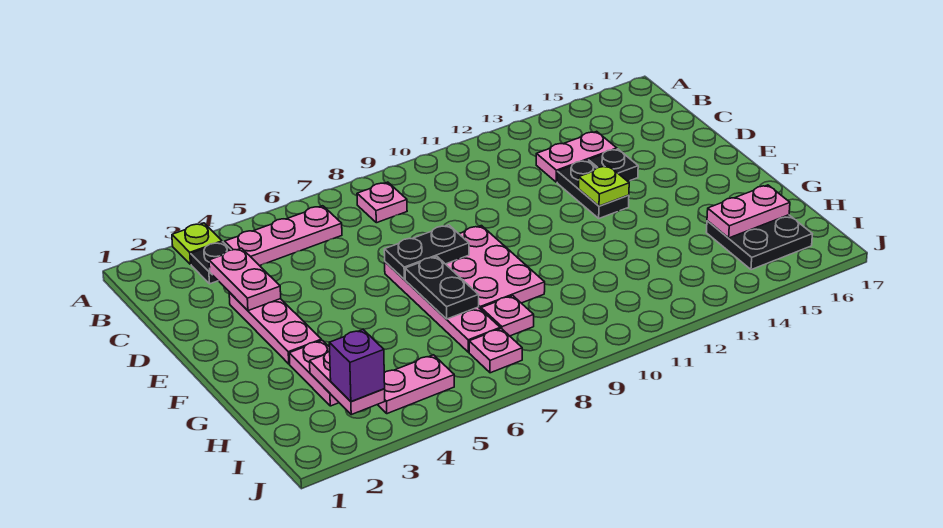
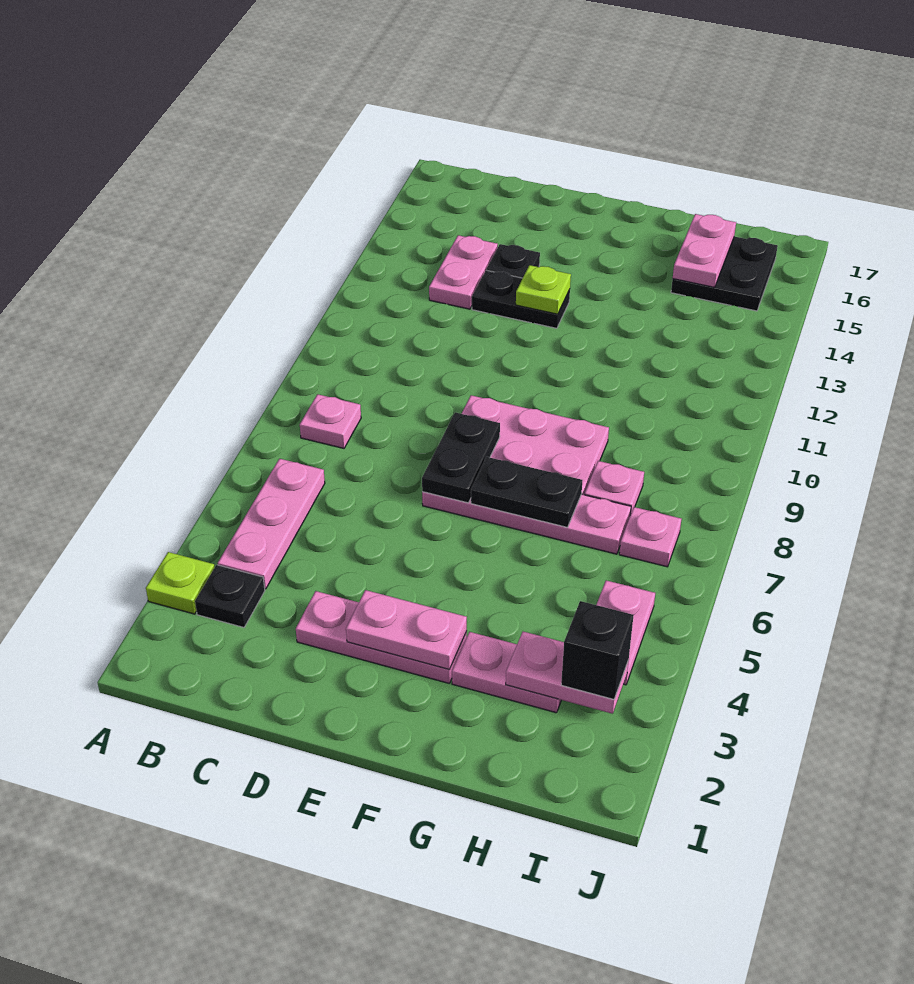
pink 1x2 plate [209,248,281,311] -> pink 1x2 plate moved to [346,590,467,669]
purple 1x1 brick [329,330,385,401] -> black 1x1 brick [561,601,634,699]

